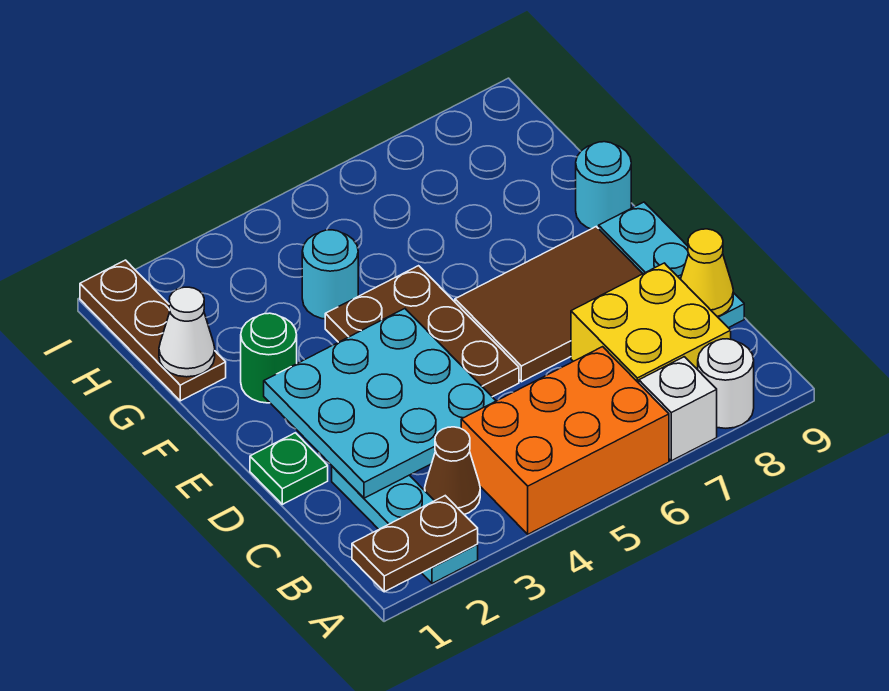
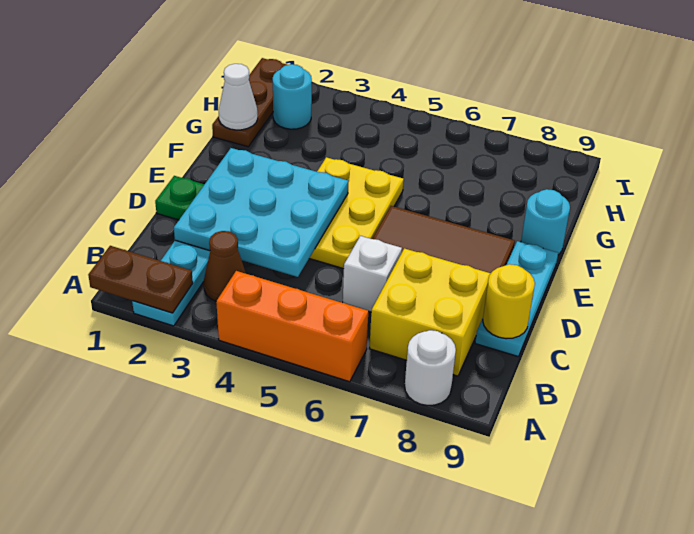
orange 2x3 brick [461,347,669,534] -> orange 1x3 brick [216,271,368,382]
white 1x1 brick [639,357,717,461] -> white 1x1 brick moved to [343,236,402,312]
yellow 1x1 cone [681,229,733,316] -> yellow 1x1 round brick [483,264,535,339]
brown 2x3 plate [325,266,519,397] -> yellow 2x3 plate [309,157,404,269]
green 1x1 round brick [241,313,297,403] -> none
cyan 1x1 round brick [302,230,358,319] -> cyan 1x1 round brick moved to [273,64,312,129]

